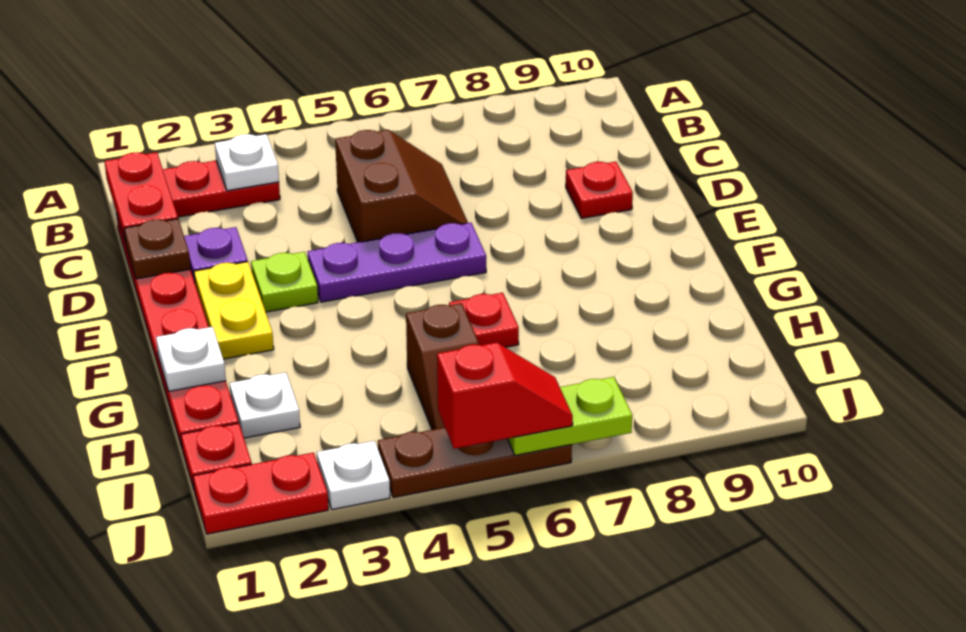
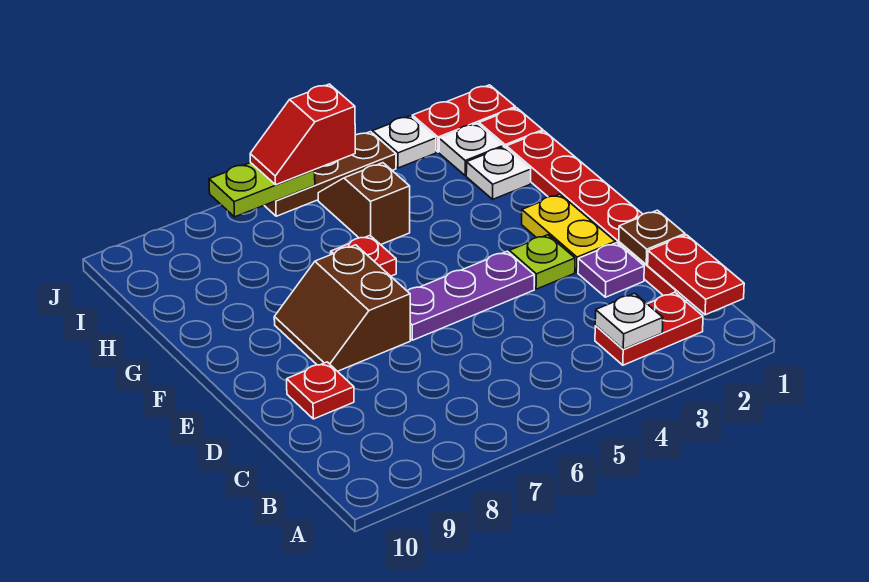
brown 2x2 slope [335,130,468,242] -> brown 2x2 slope moved to [274,245,410,371]
white 1x1 plate [156,327,226,391] -> white 1x1 plate moved to [439,124,503,176]

